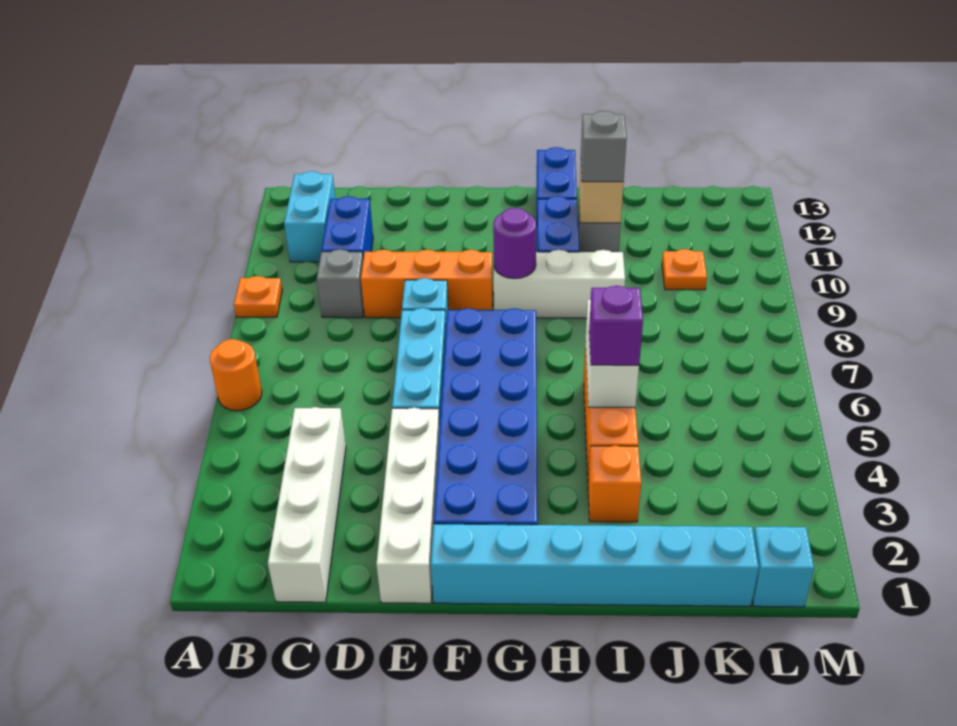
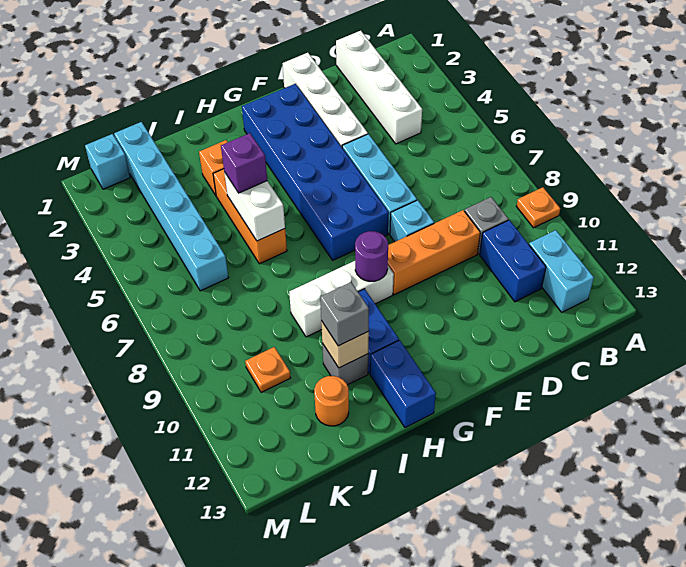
orange 1x1 round brick [210,339,262,411] -> orange 1x1 round brick moved to [314,376,349,426]
cyan 1x6 brick [431,524,759,606] -> cyan 1x6 brick turned to [114,122,228,291]

